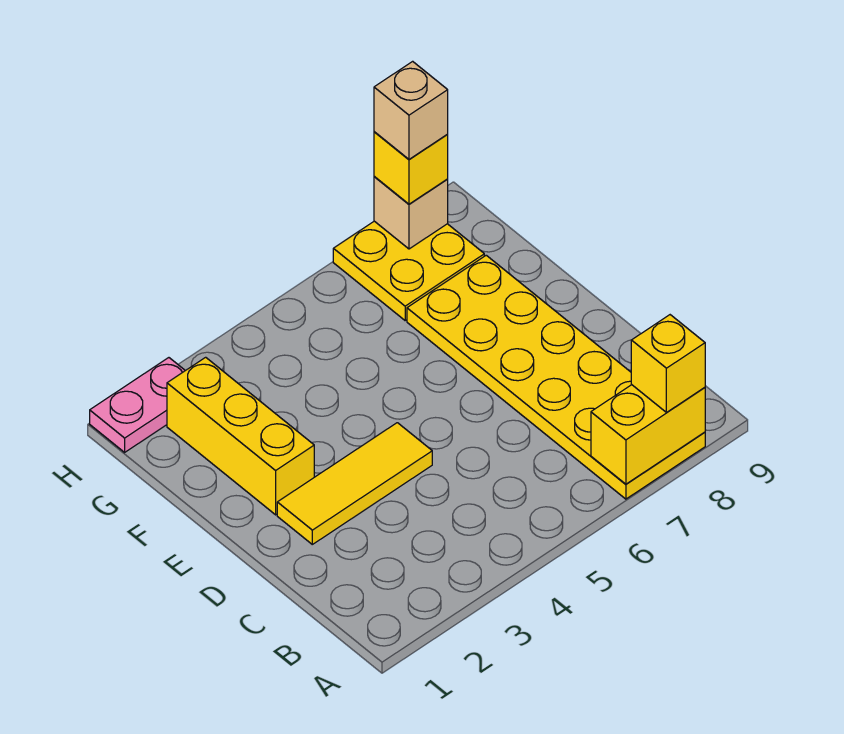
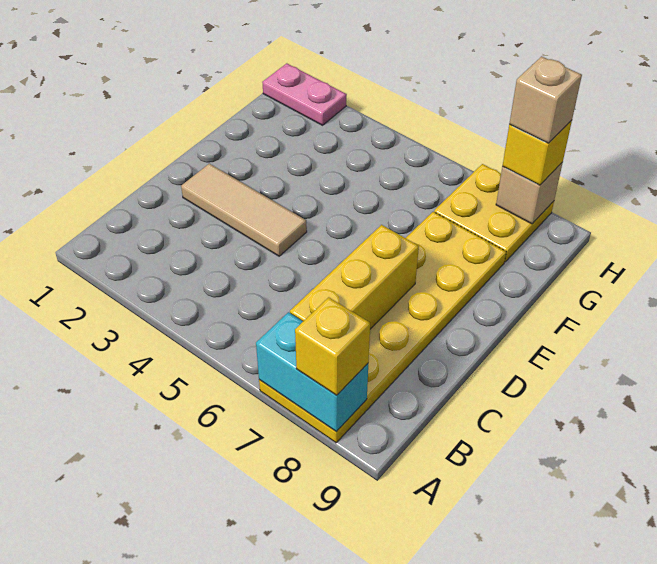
yellow 1x2 brick [591,385,705,484] -> cyan 1x2 brick [256,312,368,432]
yellow 1x3 tile [277,423,432,544] -> tan 1x3 tile [181,164,307,256]
yellow 1x3 brick [167,357,314,515] -> yellow 1x3 brick moved to [290,225,419,329]

